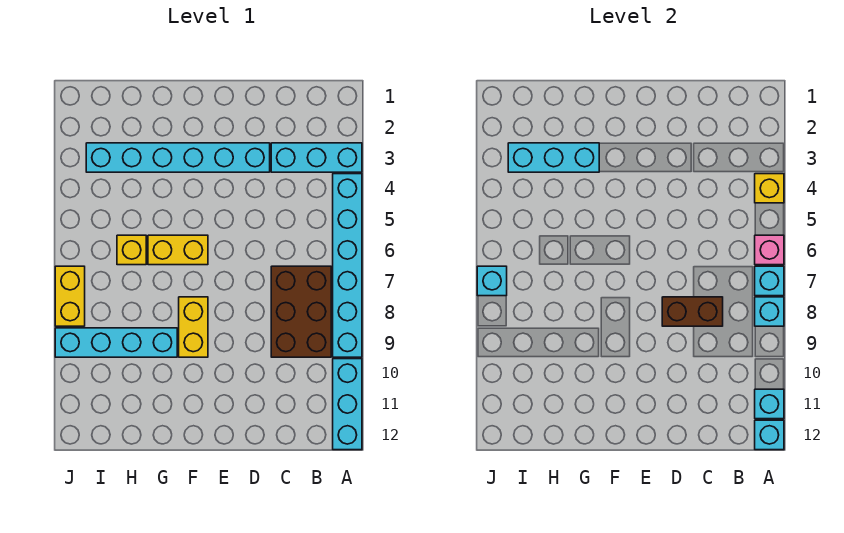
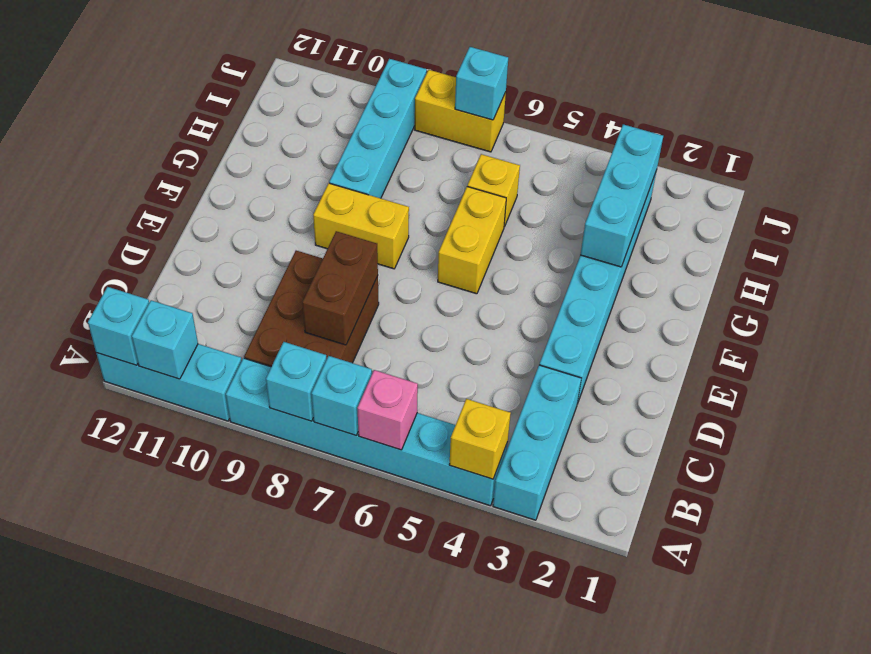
brown 2x3 brick [271,266,331,357] -> brown 2x3 brick turned to [244,250,379,367]

